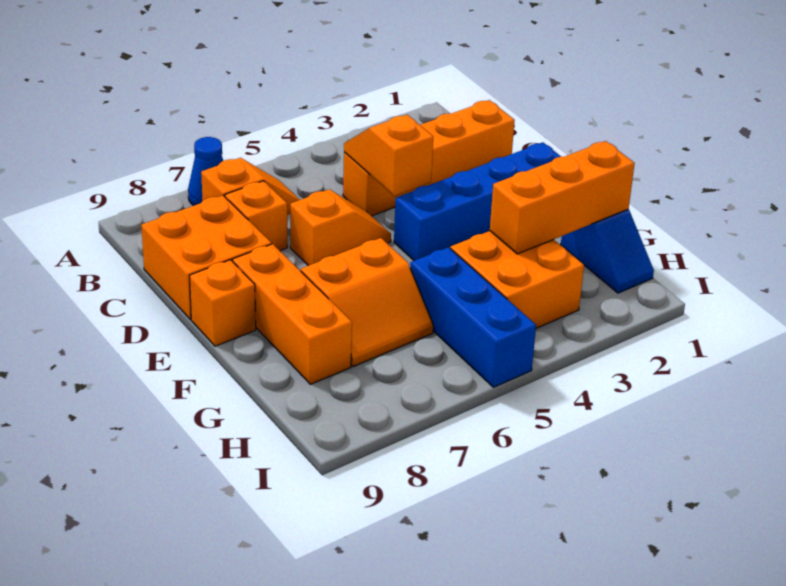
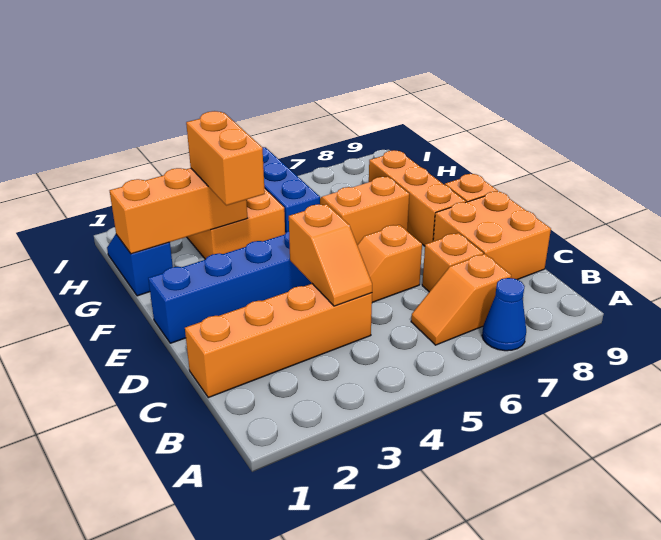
none -> orange 1x2 brick [186,111,265,205]

